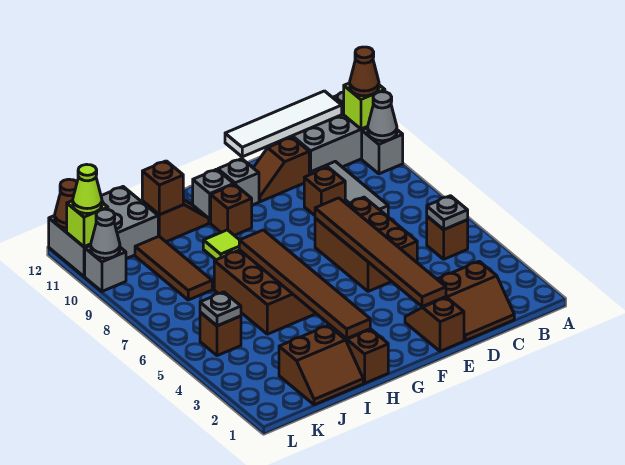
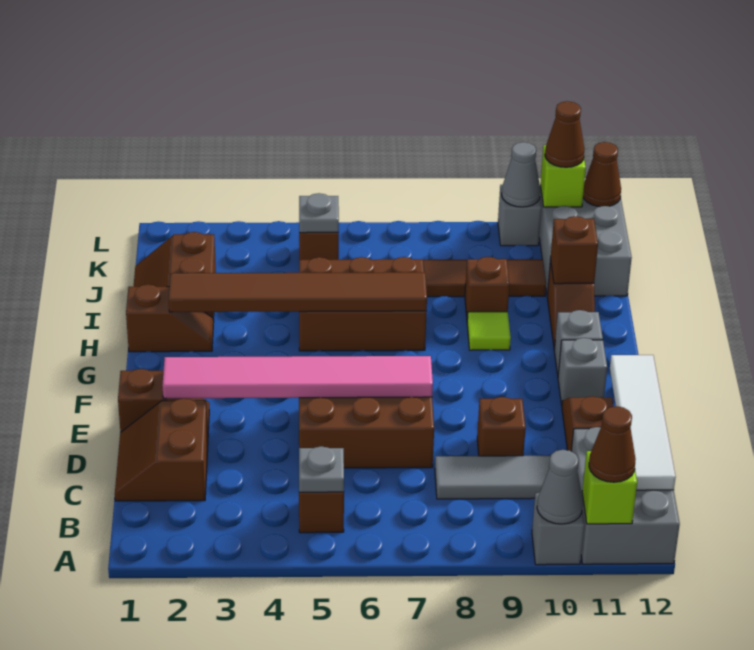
brown 1x6 tile [315,198,446,306] -> pink 1x6 tile [162,356,433,398]
brown 1x1 brick [211,184,252,235] -> brown 1x1 brick moved to [465,257,510,319]
lime 1x1 cone [73,164,102,214] -> brown 1x1 cone [545,101,584,167]

